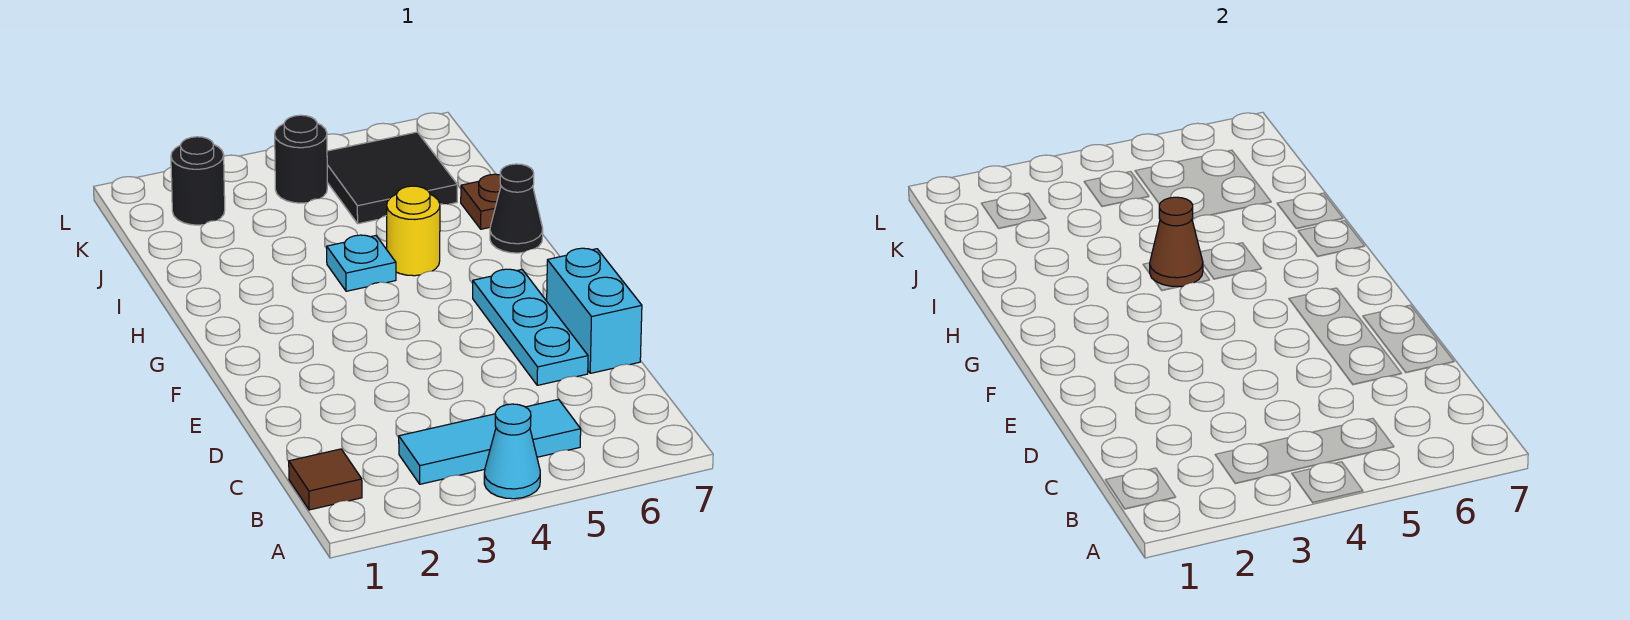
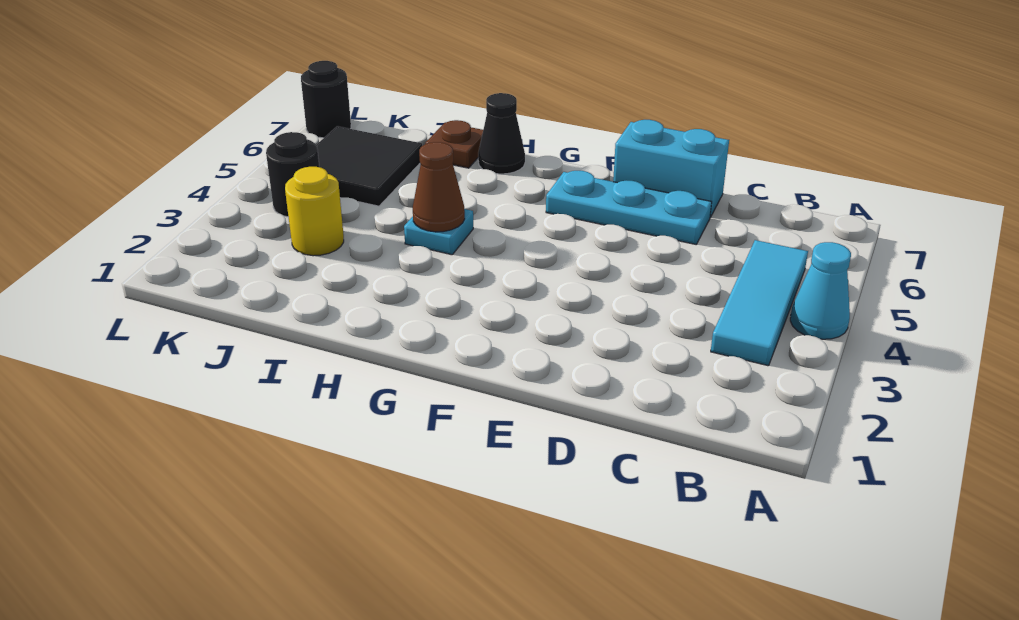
brown 1x1 tile [289,449,362,510] -> none
yellow 1x1 round brick [387,186,440,276] -> yellow 1x1 round brick moved to [285,167,344,256]
black 1x1 round brick [171,137,225,225] -> black 1x1 round brick moved to [301,61,351,138]

